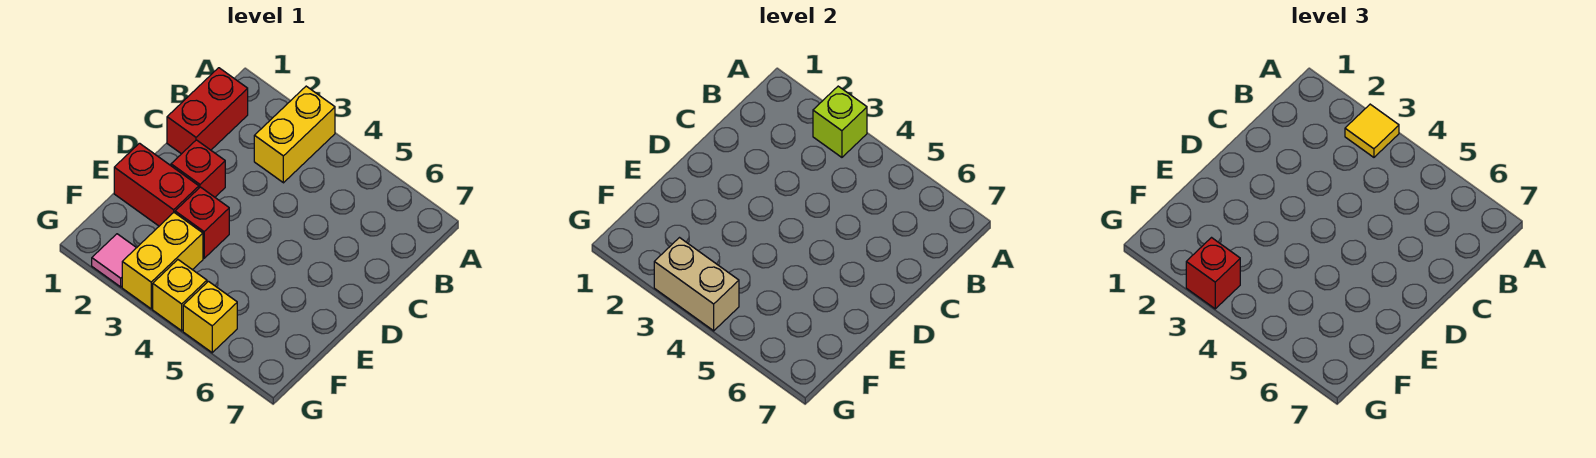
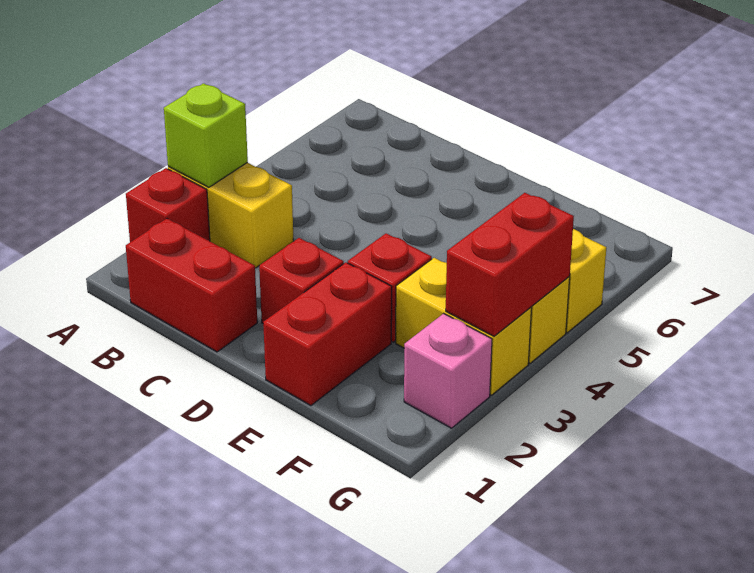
yellow 1x1 tile [1345,104,1399,157] -> none
pink 1x1 tile [92,234,136,287] -> pink 1x1 brick [404,313,492,428]
tan 1x2 brick [654,238,739,331] -> red 1x2 brick [446,193,574,336]
red 1x1 brick [1186,238,1240,309] -> red 1x1 brick moved to [126,168,210,242]

